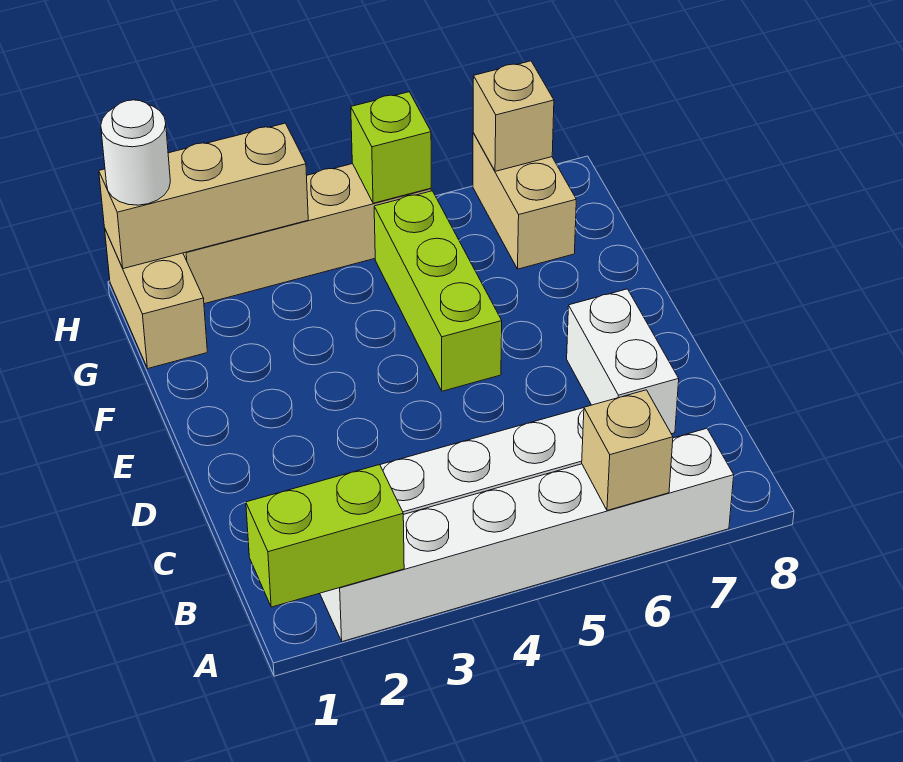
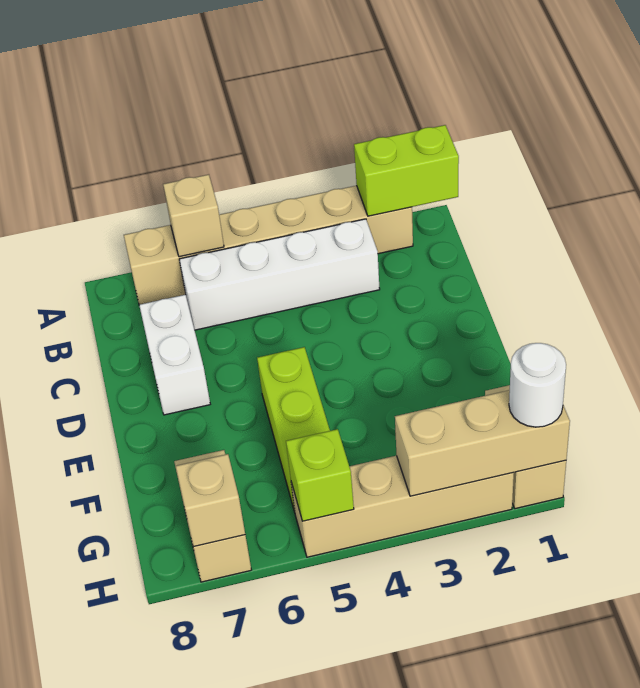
white 1x6 brick [320,428,734,642] -> tan 1x6 brick [124,185,413,305]

